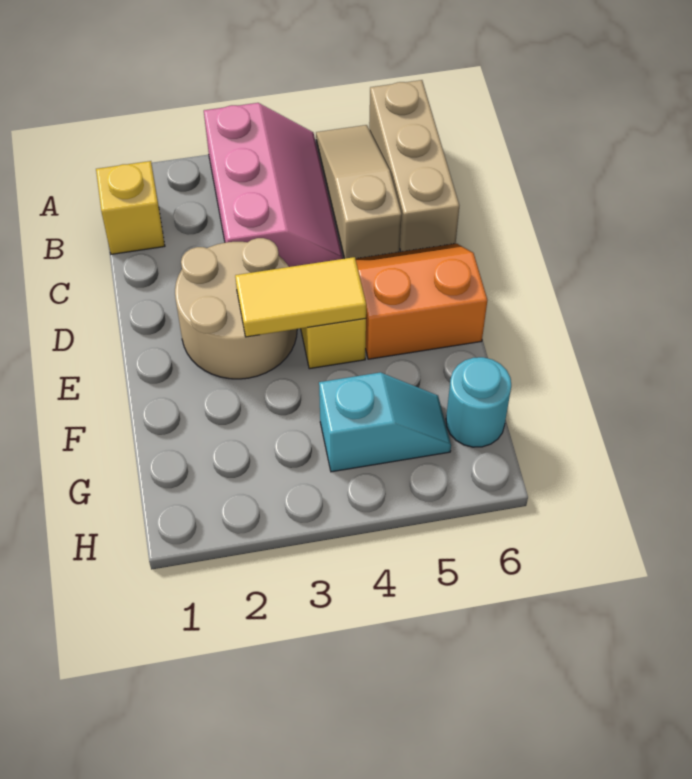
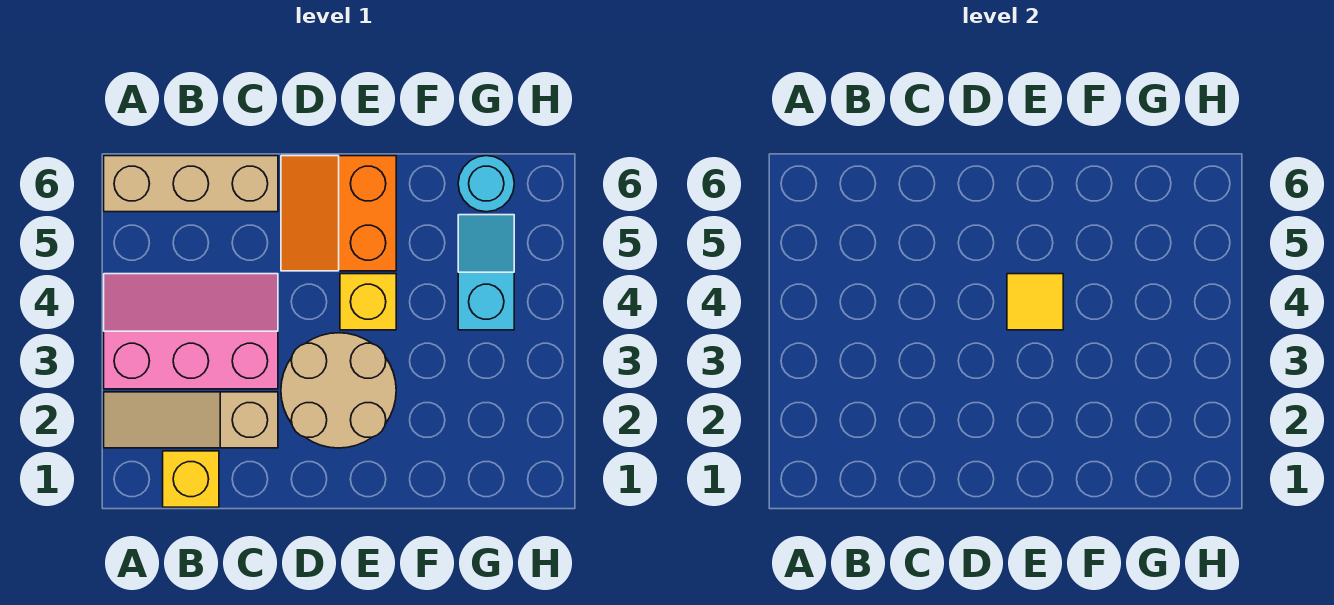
tan 1x3 slope [316,125,401,259] -> tan 1x3 slope moved to [104,392,278,448]
yellow 1x2 tile [235,257,366,337] -> yellow 1x1 tile [1007,274,1063,330]

